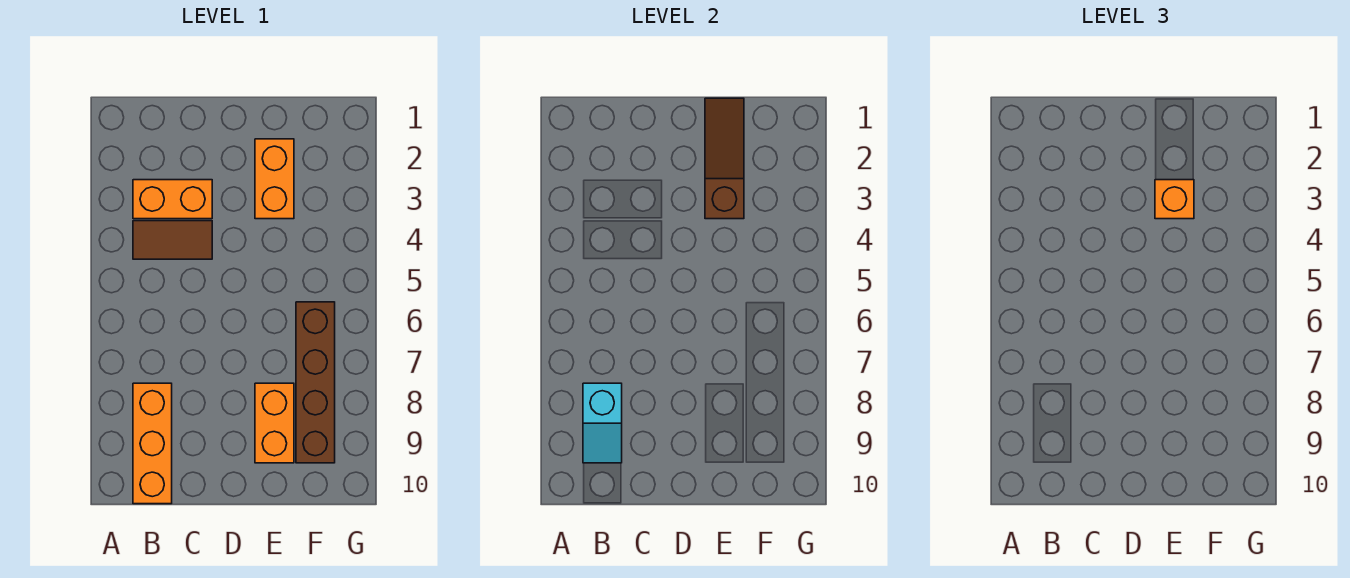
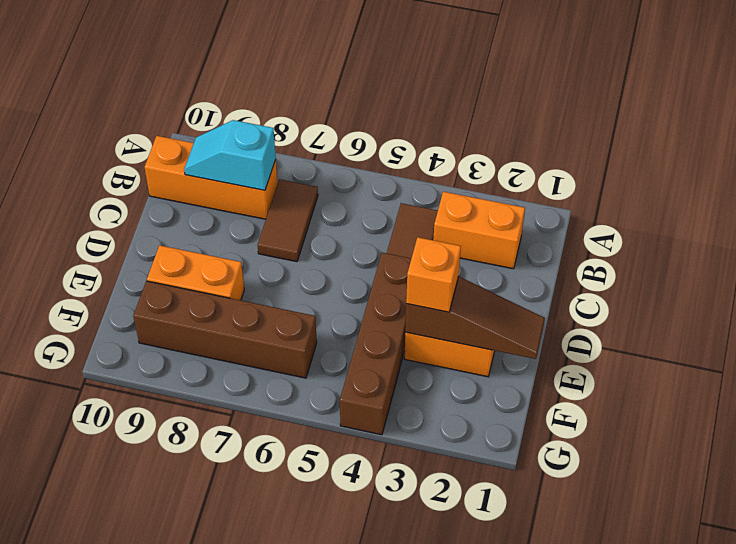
orange 1x2 brick [133,180,212,219] -> orange 1x2 brick turned to [433,192,525,269]
none -> brown 1x2 tile [258,179,318,262]
none -> brown 1x4 brick [340,253,411,435]

